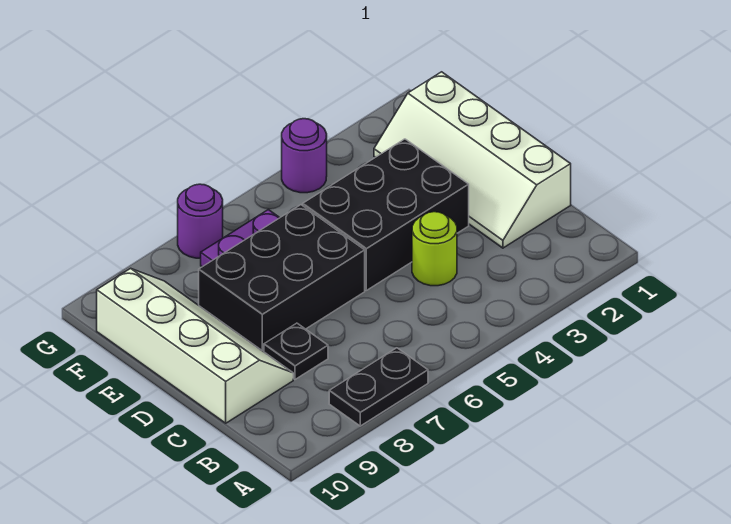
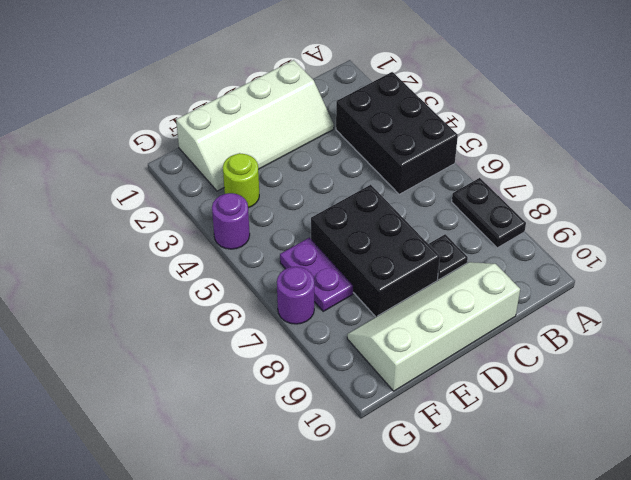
lime 1x1 round brick [412,212,457,286] -> lime 1x1 round brick moved to [223,153,259,208]
black 2x3 brick [303,139,469,290] -> black 2x3 brick moved to [336,72,458,194]

